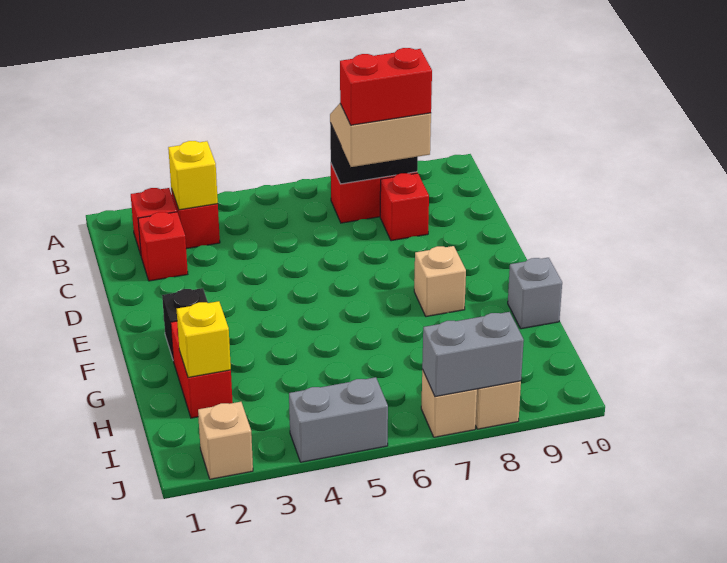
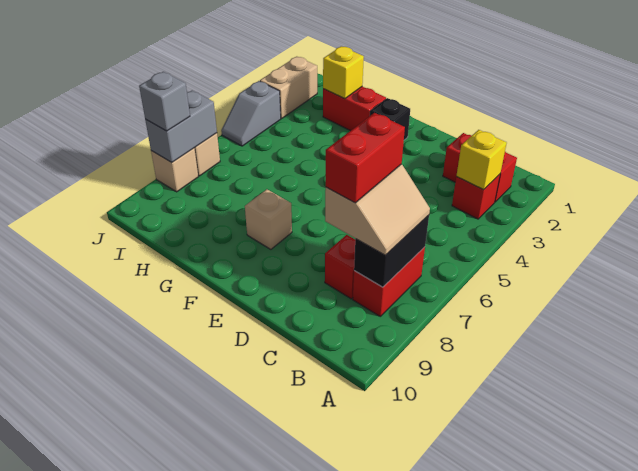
grey 1x1 brick [508,258,562,329] -> grey 1x1 brick moved to [139,72,190,131]
tan 1x1 brick [198,402,253,479] -> tan 1x2 brick [260,57,318,119]
grey 1x2 brick [289,377,388,462] -> grey 1x2 slope [221,81,281,146]

